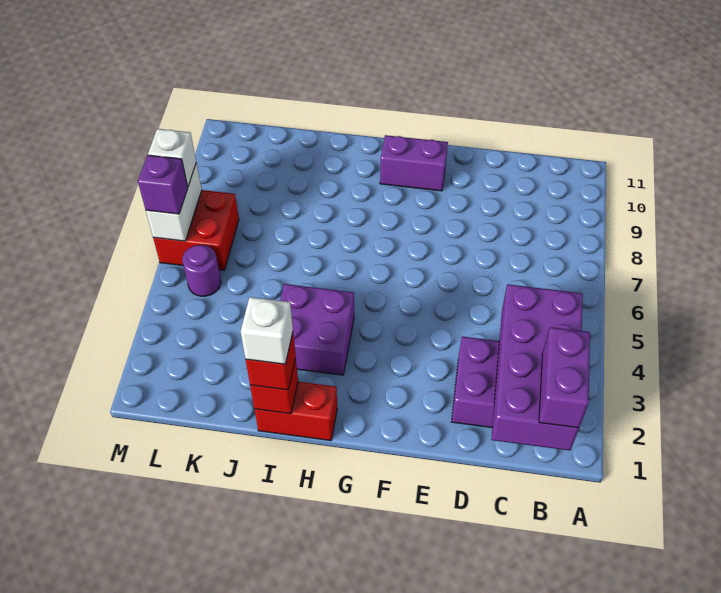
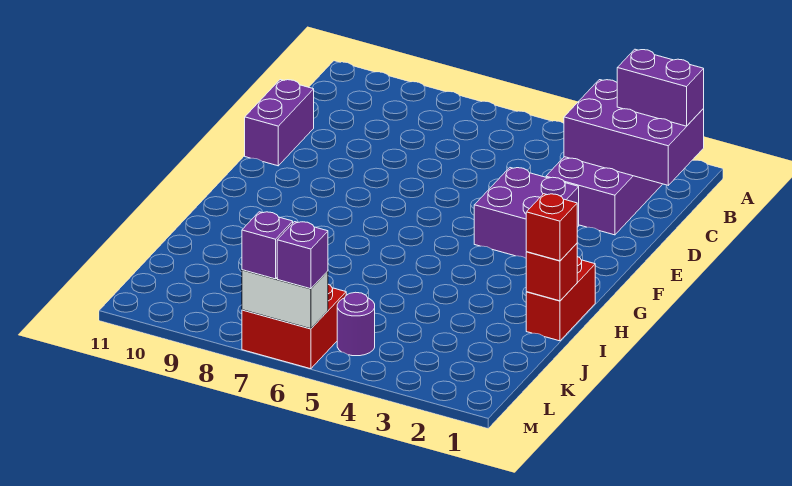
purple 2x4 brick [491,284,583,450] -> purple 2x3 brick [564,80,704,185]
purple 1x2 brick [380,135,448,191] -> purple 1x2 brick moved to [245,80,314,166]
purple 2x2 brick [280,284,354,375] -> purple 2x2 brick moved to [474,168,579,258]
white 1x1 brick [241,297,293,364] -> none
white 1x1 brick [148,129,196,187] -> purple 1x1 brick [242,212,293,279]

